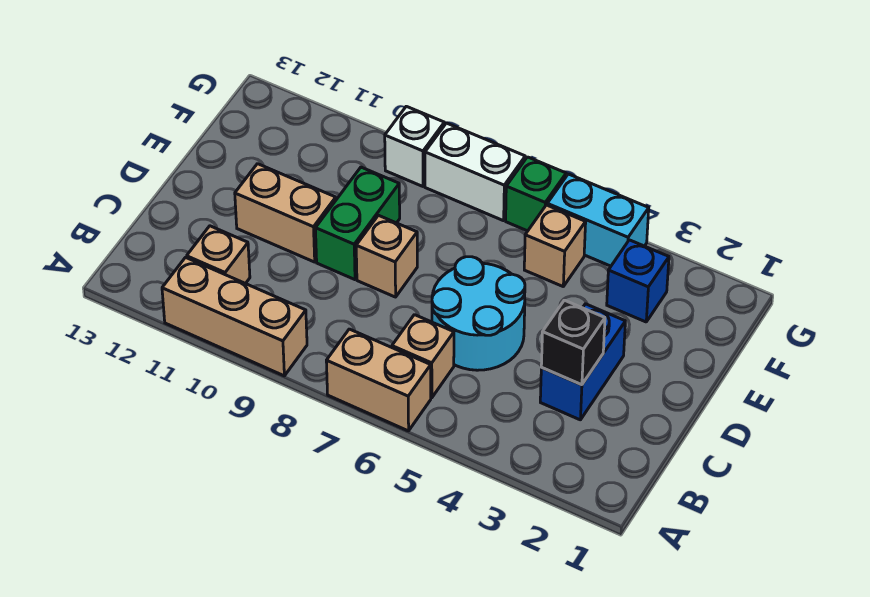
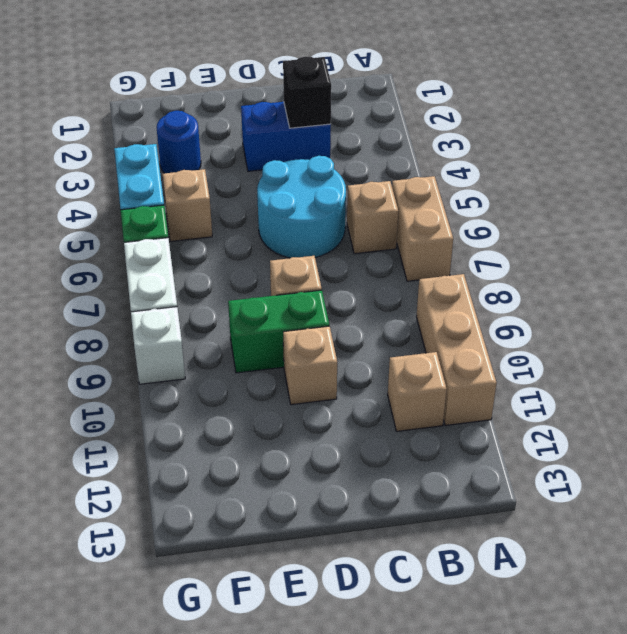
tan 1x2 brick [235,164,336,262] -> tan 1x1 brick [283,326,337,405]
blue 1x1 brick [607,240,669,322] -> blue 1x1 round brick [157,111,201,173]

